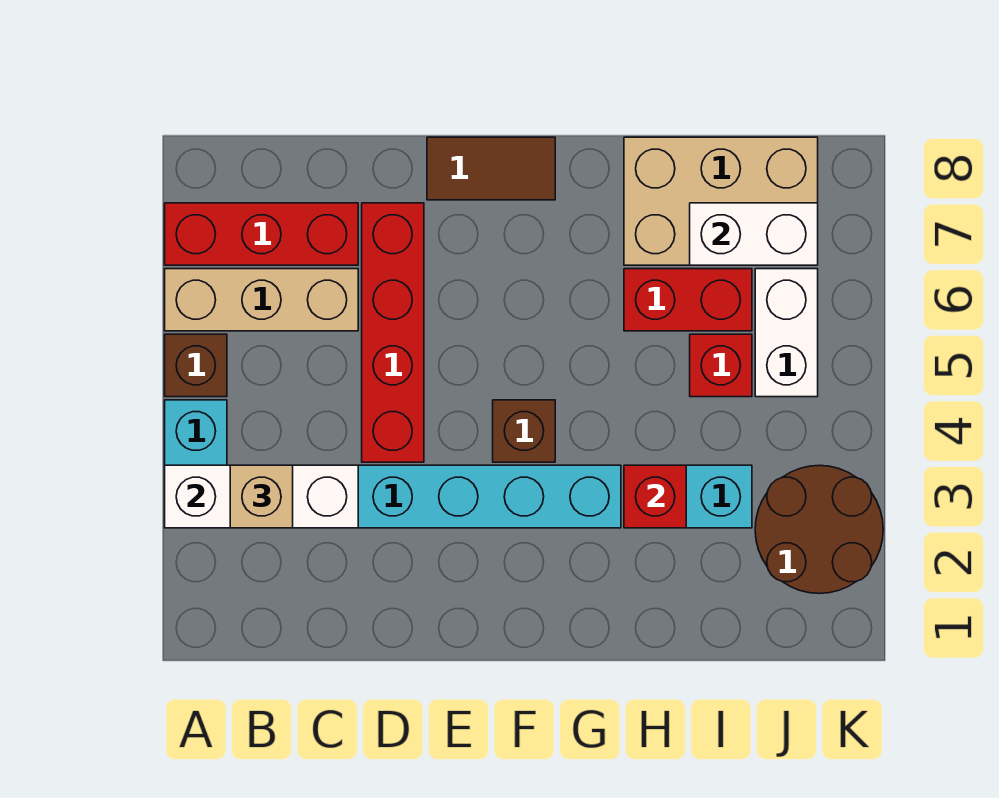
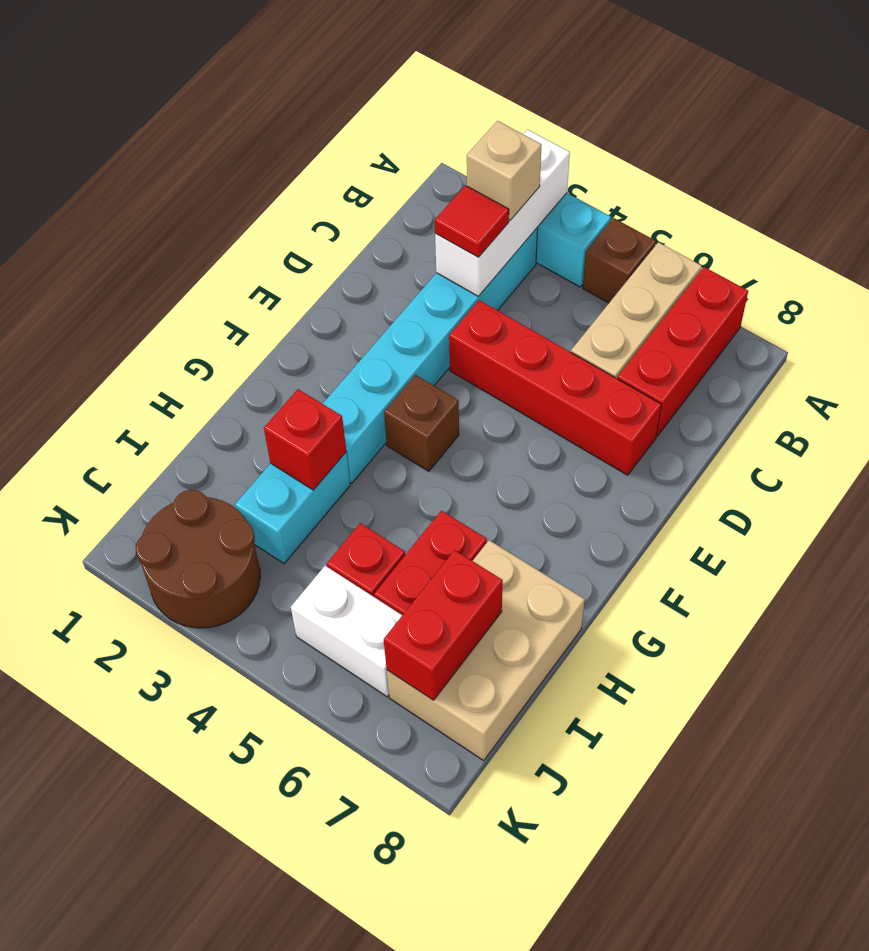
none -> red 1x1 tile [435,185,509,257]
brown 1x2 tile [427,137,555,200] -> none
white 1x2 brick [690,203,818,265] -> red 1x2 brick [384,550,503,700]

